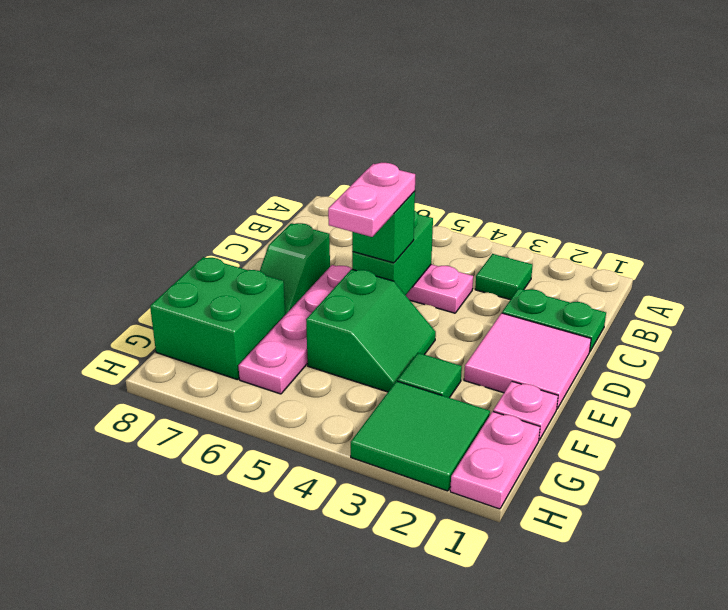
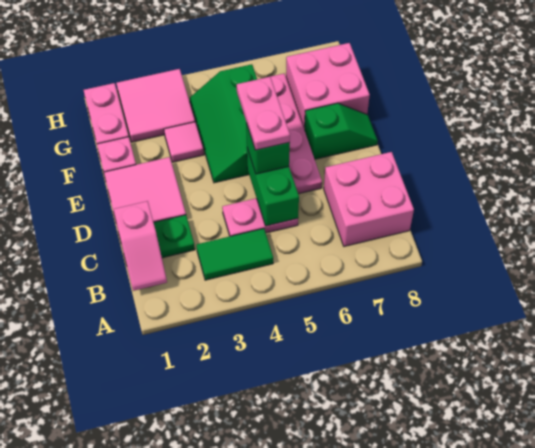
none -> pink 1x2 slope [114,201,167,291]
green 1x1 tile [475,254,533,300] -> green 1x2 tile [196,228,273,280]
none -> pink 2x2 brick [324,152,414,246]
green 1x2 slope [260,223,330,315] -> green 1x2 slope turned to [304,103,378,159]
green 2x2 slope [306,269,436,392] -> green 2x3 slope [190,64,257,183]
green 1x1 tile [397,353,462,398] -> pink 1x1 tile [164,122,204,162]
green 2x2 brick [150,257,285,379] -> pink 2x2 brick [286,43,370,130]
green 2x2 tile [351,381,490,491] -> pink 2x2 tile [116,69,195,142]

